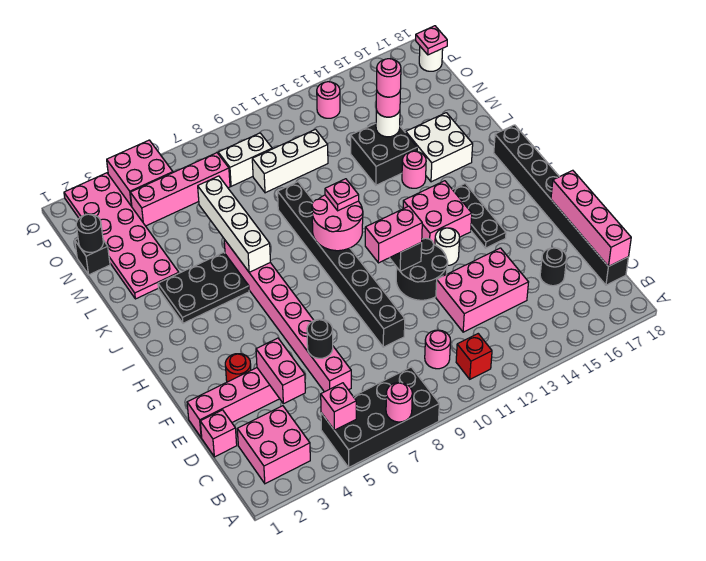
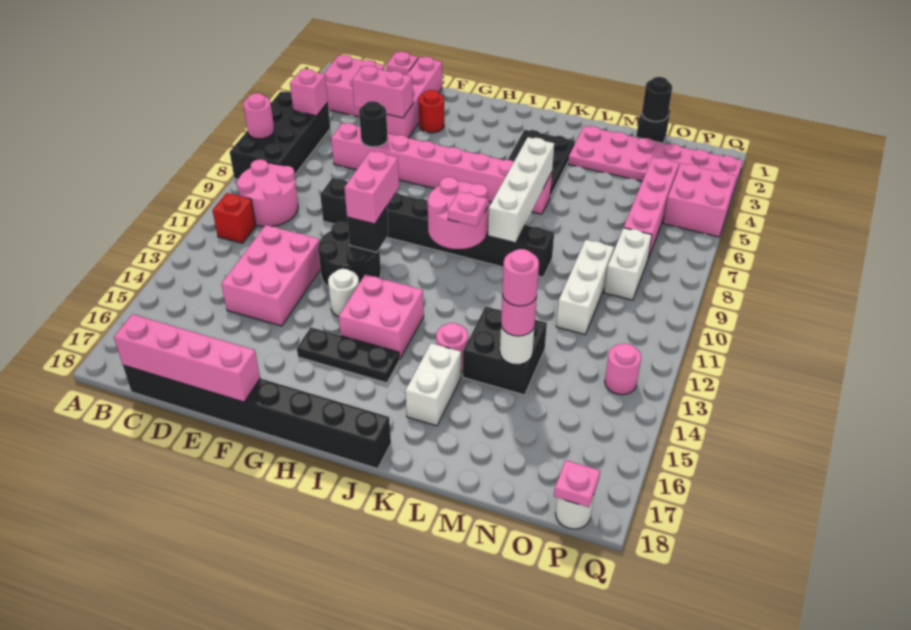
pink 1x1 round brick [425,330,451,369] -> pink 2x2 round brick [237,160,298,226]
black 1x1 round brick [540,248,567,286] -> none
white 1x4 brick [198,176,270,272] -> white 1x4 brick turned to [488,137,554,243]
white 2x2 brick [406,113,473,182] -> white 1x2 brick [405,343,461,426]

